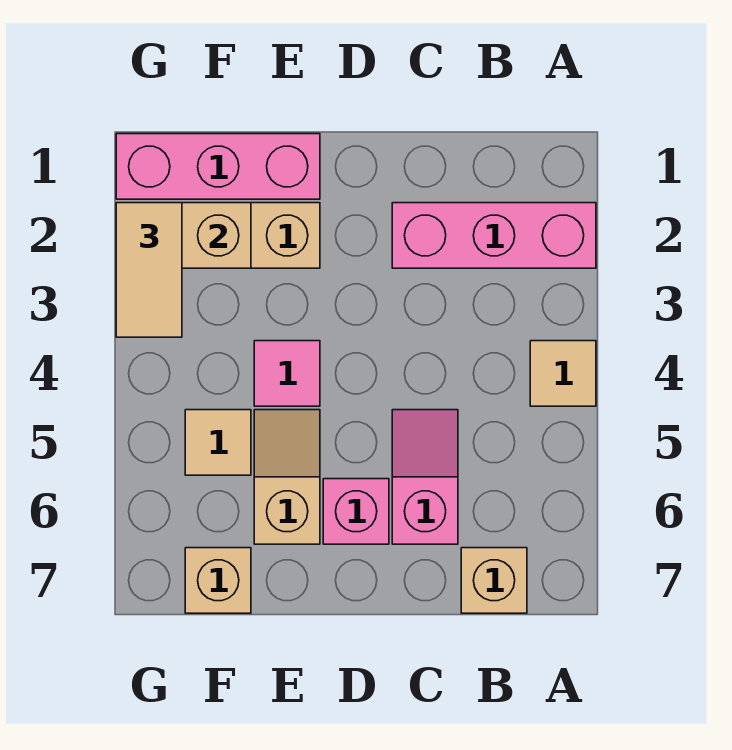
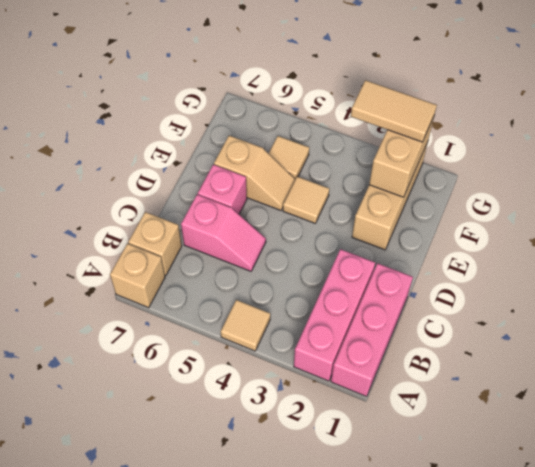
pink 1x3 brick [116,134,320,199] -> pink 1x3 brick moved to [331,263,413,396]
pink 1x1 tile [254,341,320,406] -> tan 1x1 tile [283,176,329,223]
tan 1x1 brick [185,548,251,613] -> tan 1x1 brick moved to [110,244,165,308]

